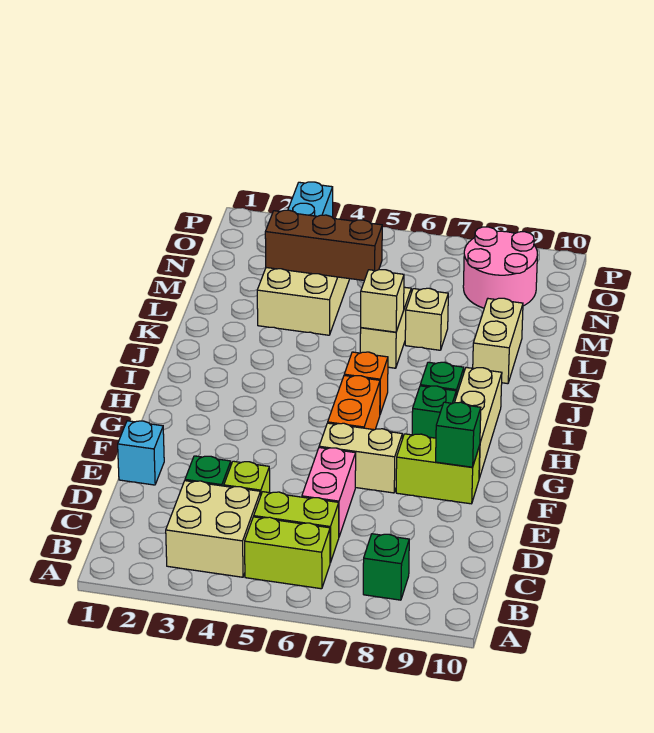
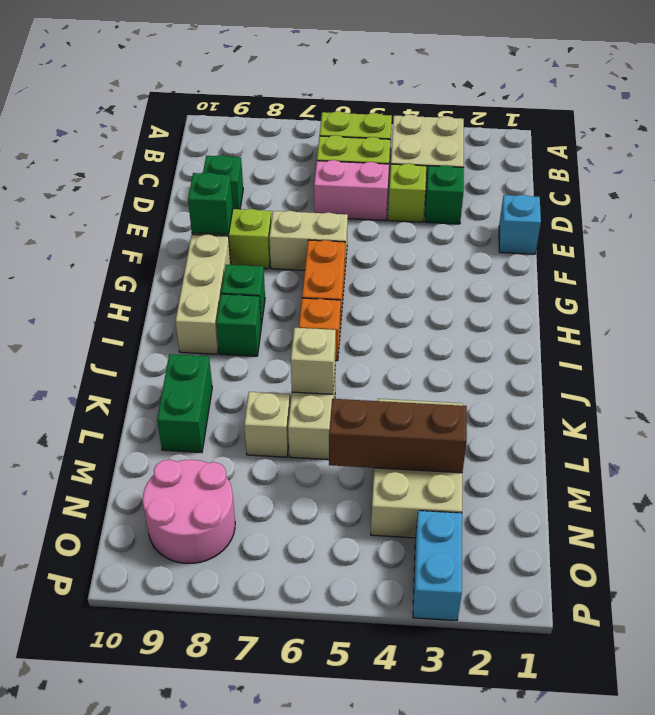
green 1x1 brick [363,534,409,600] -> green 1x1 brick moved to [203,155,243,209]
pink 1x2 brick [302,448,356,536] -> pink 1x2 brick turned to [314,160,389,221]
tan 1x2 brick [473,298,523,384] -> green 1x2 brick [157,354,212,453]

